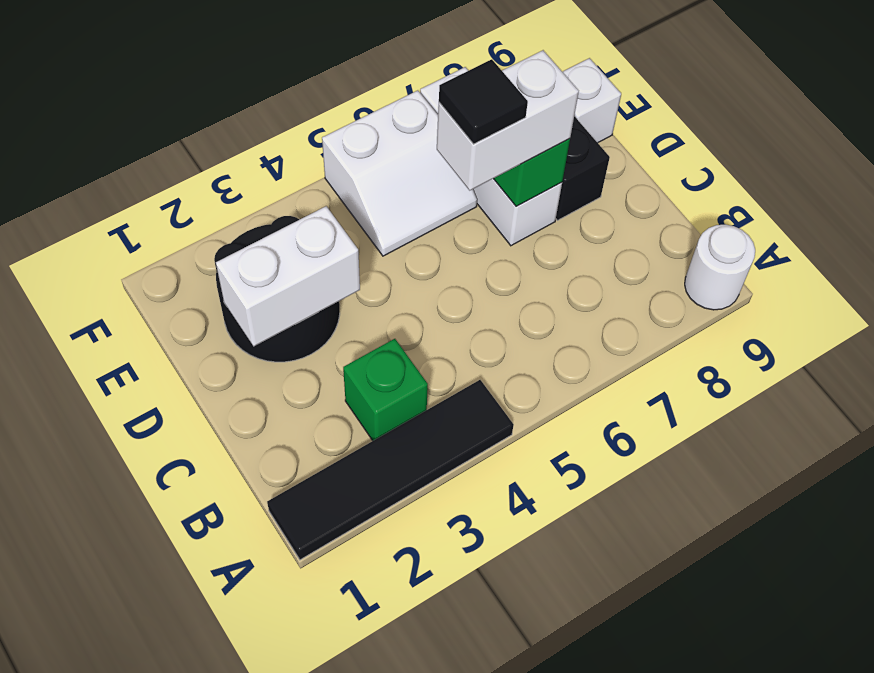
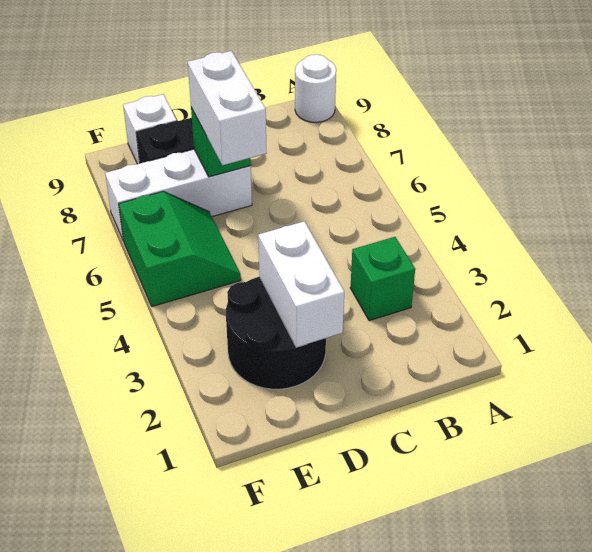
black 1x4 tile [267,380,514,560] -> none
black 1x1 tile [439,59,528,144] -> none
white 2x2 slope [322,90,477,256] -> green 2x2 slope [119,192,241,307]

